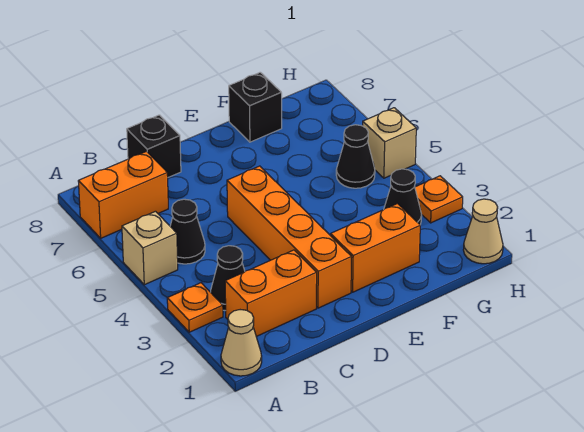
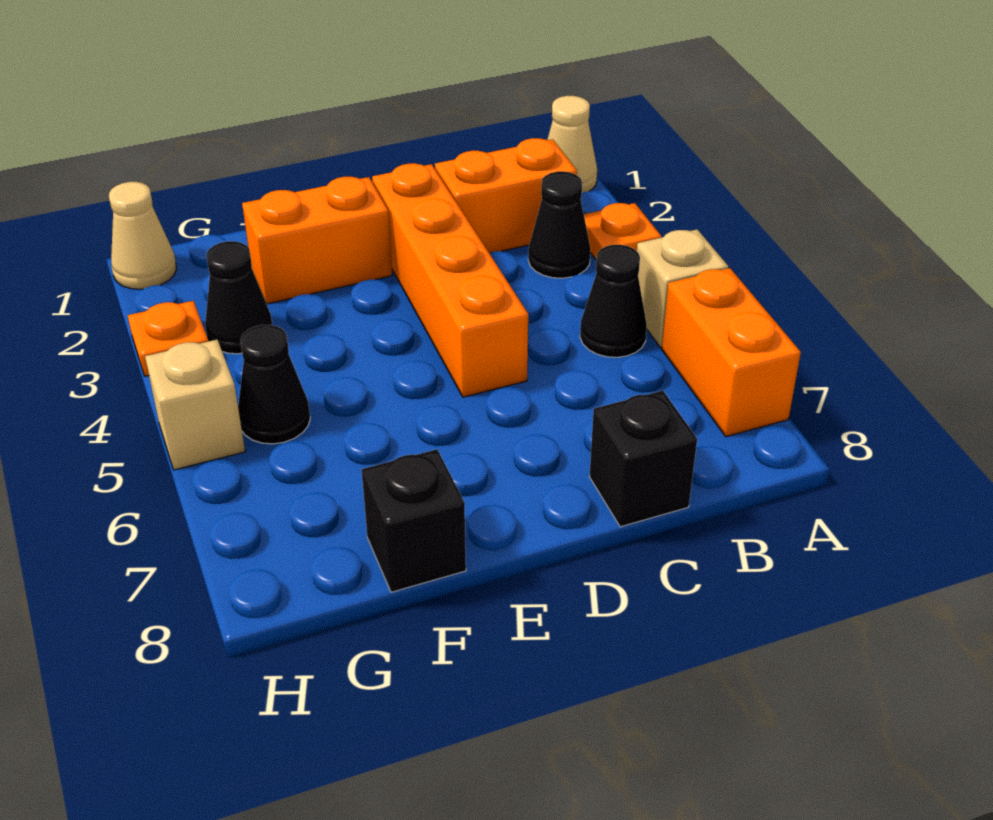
orange 1x2 brick [78,151,168,238] -> orange 1x2 brick turned to [662,268,801,437]

